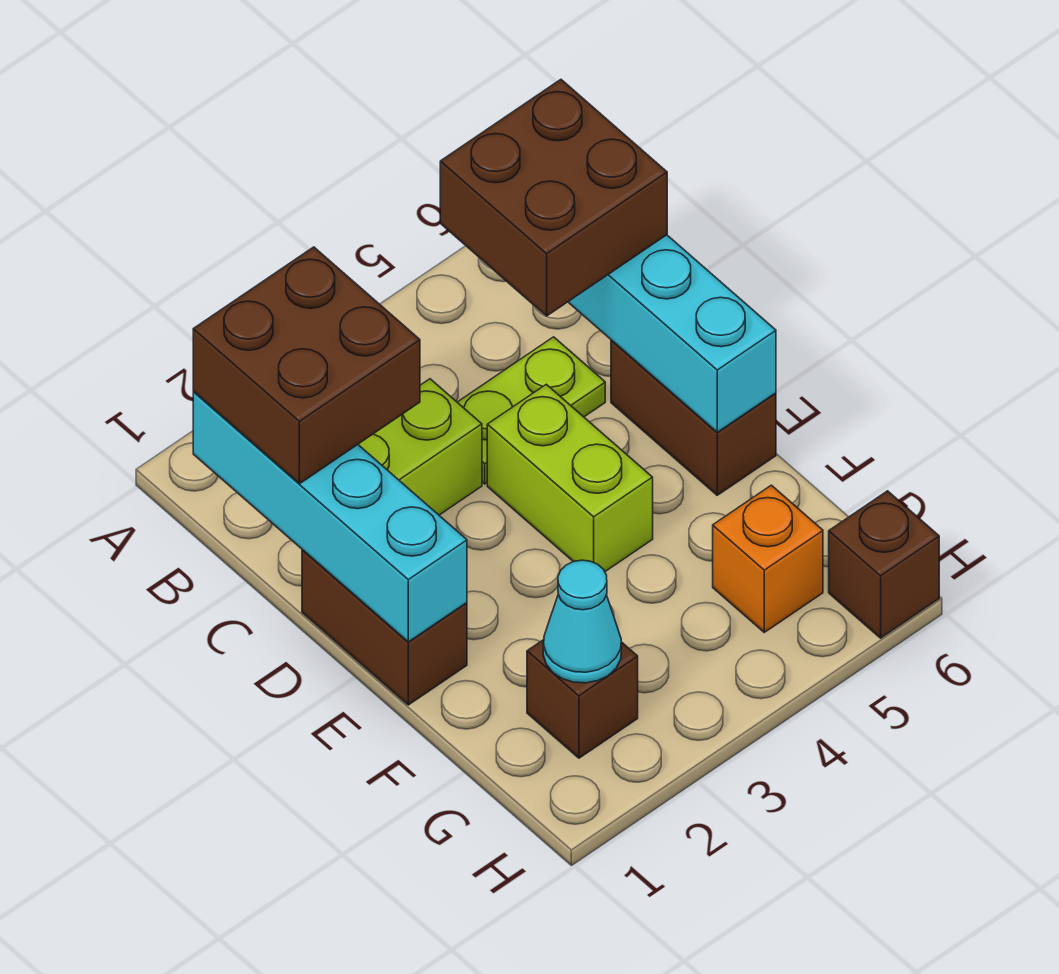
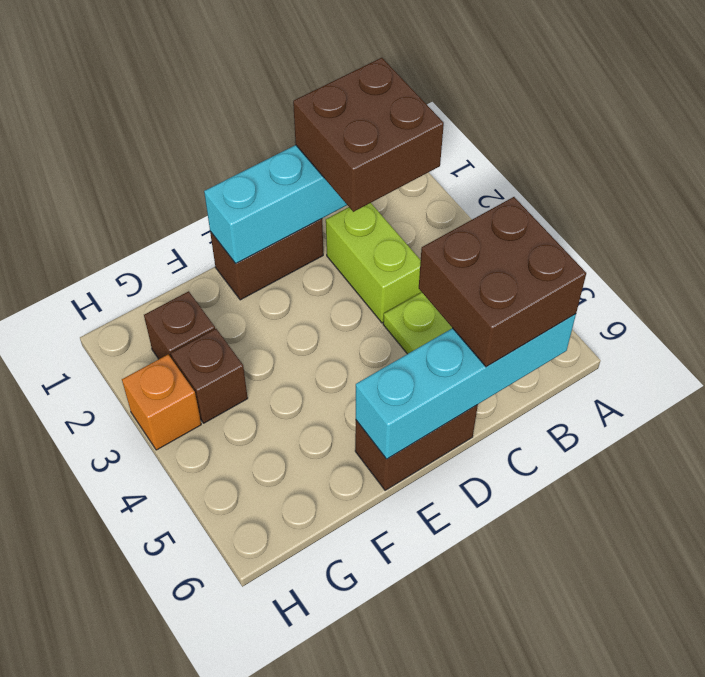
lime 1x2 brick [487,384,653,571] -> none
cyan 1x1 cone [543,560,621,683] -> none
orange 1x1 brick [713,485,823,632] -> orange 1x1 brick moved to [122,355,201,450]
brown 1x1 brick [829,491,939,638] -> brown 1x1 brick moved to [171,329,248,423]

